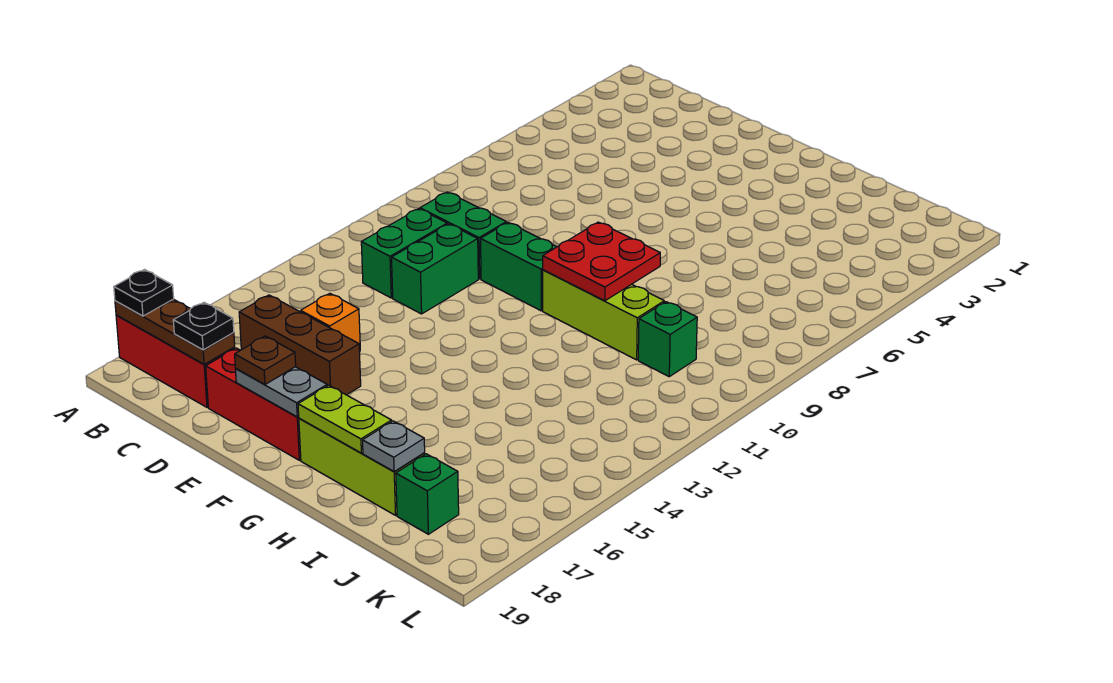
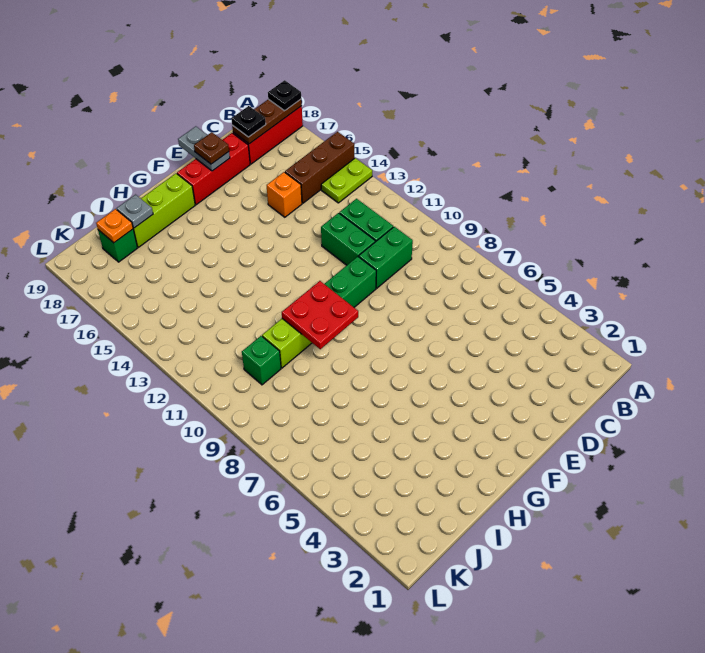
brown 1x3 brick [239,295,361,395] -> brown 1x3 brick moved to [285,132,354,203]
grey 1x2 plate [235,367,327,417] -> grey 1x2 plate turned to [178,126,230,171]
lime 1x2 plate [298,385,392,453] -> lime 1x2 plate moved to [321,158,372,203]
none -> orange 1x1 plate [96,209,133,243]

